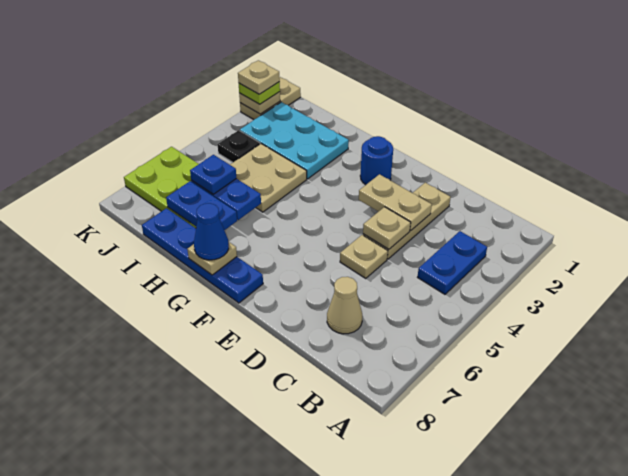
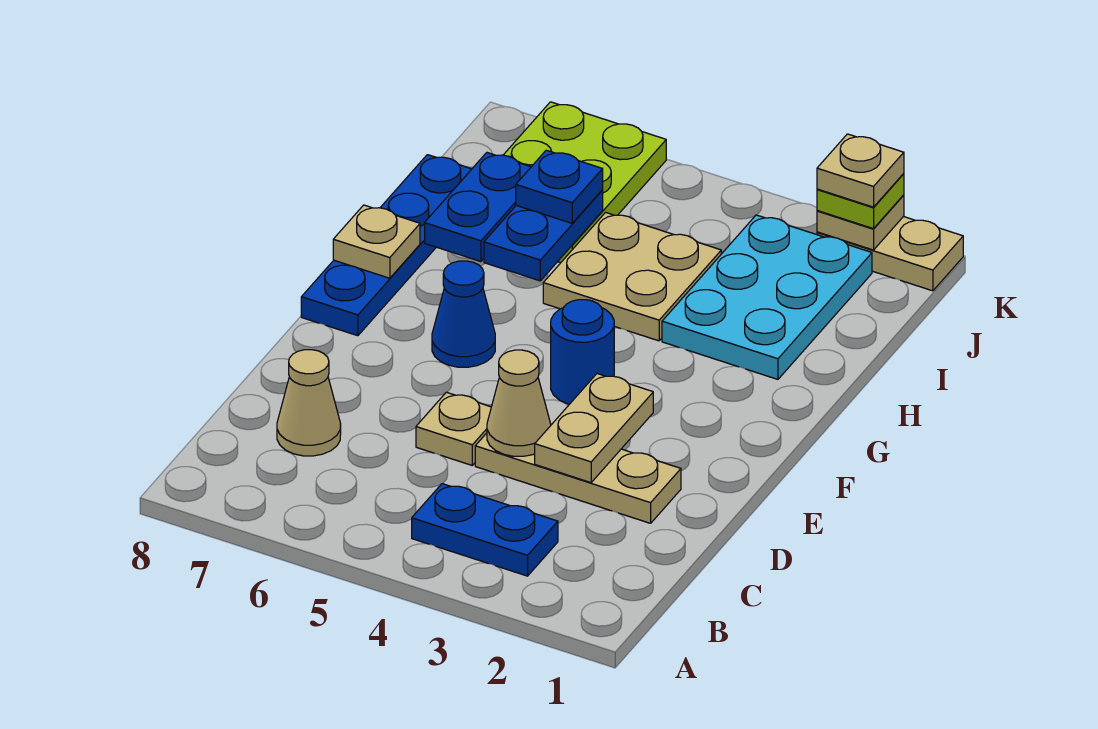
tan 1x1 plate [363,207,411,249] -> tan 1x1 cone [487,350,551,456]
blue 1x1 round brick [360,136,393,185] -> blue 1x1 round brick moved to [551,300,614,404]
blue 1x1 cone [194,203,229,260] -> blue 1x1 cone moved to [432,261,495,367]
black 1x1 plate [218,130,260,162] -> none

